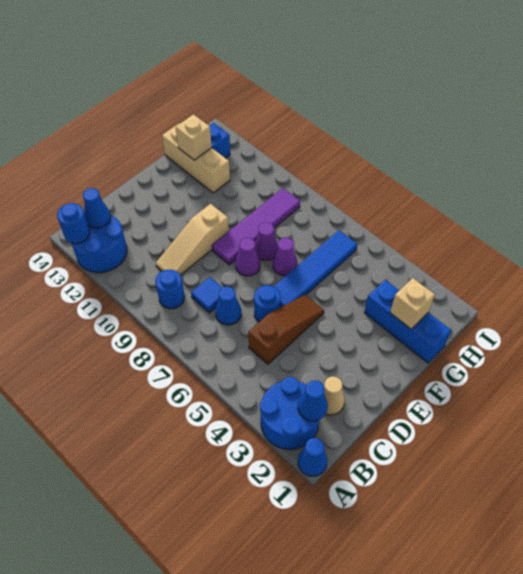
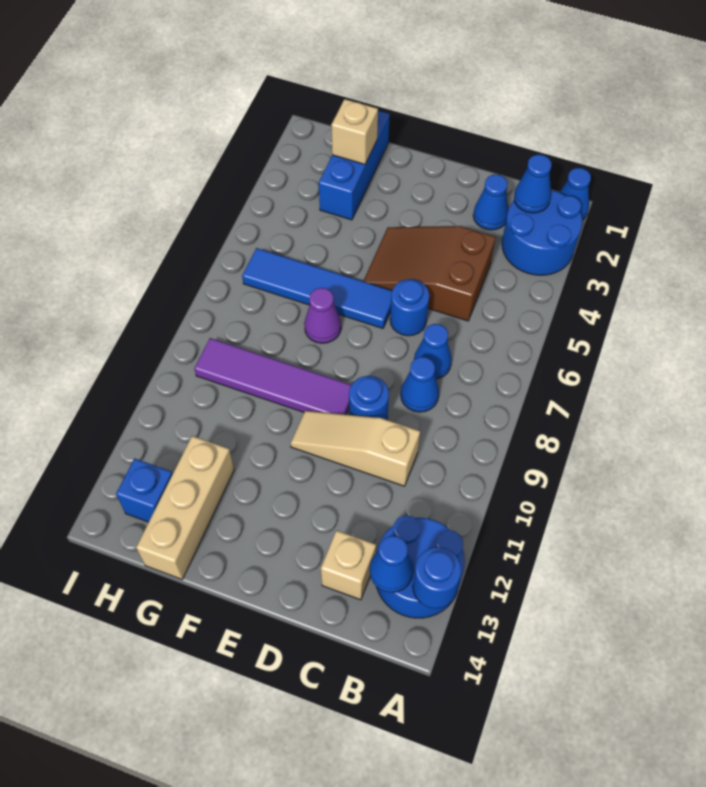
blue 1x1 round brick [155,270,185,309] -> blue 1x1 round brick moved to [349,376,389,420]
tan 1x1 cone [324,377,345,415] -> blue 1x1 cone [473,174,508,230]
brown 1x3 slope [248,295,324,364] -> brown 2x3 slope [364,226,496,321]
blue 1x1 tile [191,277,222,313] -> blue 1x1 cone [401,357,439,412]
tan 1x3 slope [156,204,229,275] -> tan 1x3 slope turned to [290,411,420,486]
purple 1x1 cone [235,238,260,276] -> none
purple 1x1 cone [255,223,278,260] -> none
tan 1x1 brick [176,114,212,160] -> tan 1x1 brick moved to [321,530,376,600]

